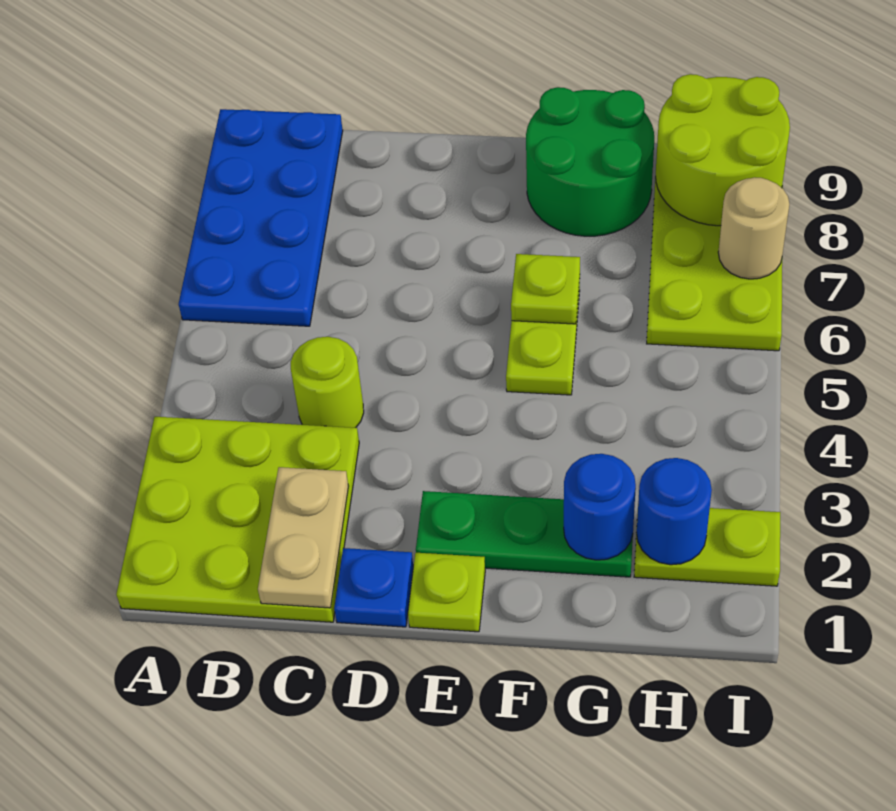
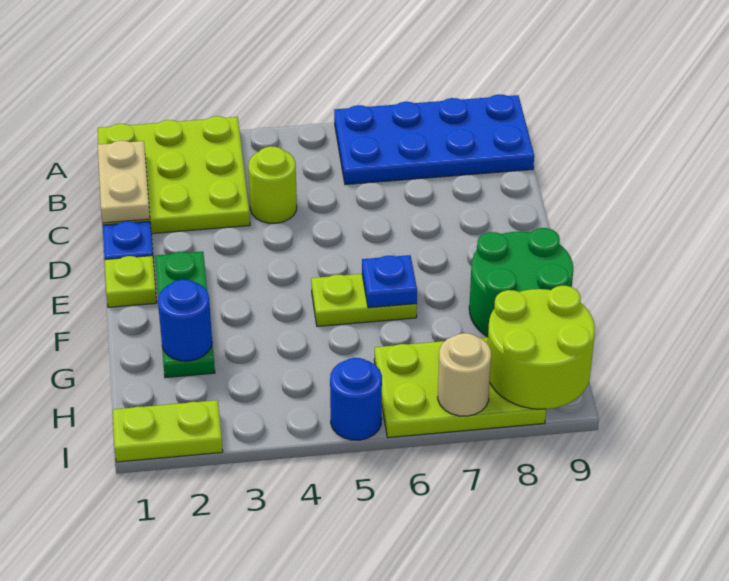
tan 1x2 plate [258,467,349,608] -> tan 1x2 plate turned to [98,141,150,223]
lime 1x1 plate [511,254,580,324] -> blue 1x1 plate [362,255,417,308]
lime 1x2 plate [634,508,780,586] -> lime 1x2 plate turned to [112,400,223,462]
blue 1x1 round brick [637,458,712,565] -> blue 1x1 round brick moved to [330,358,382,440]

